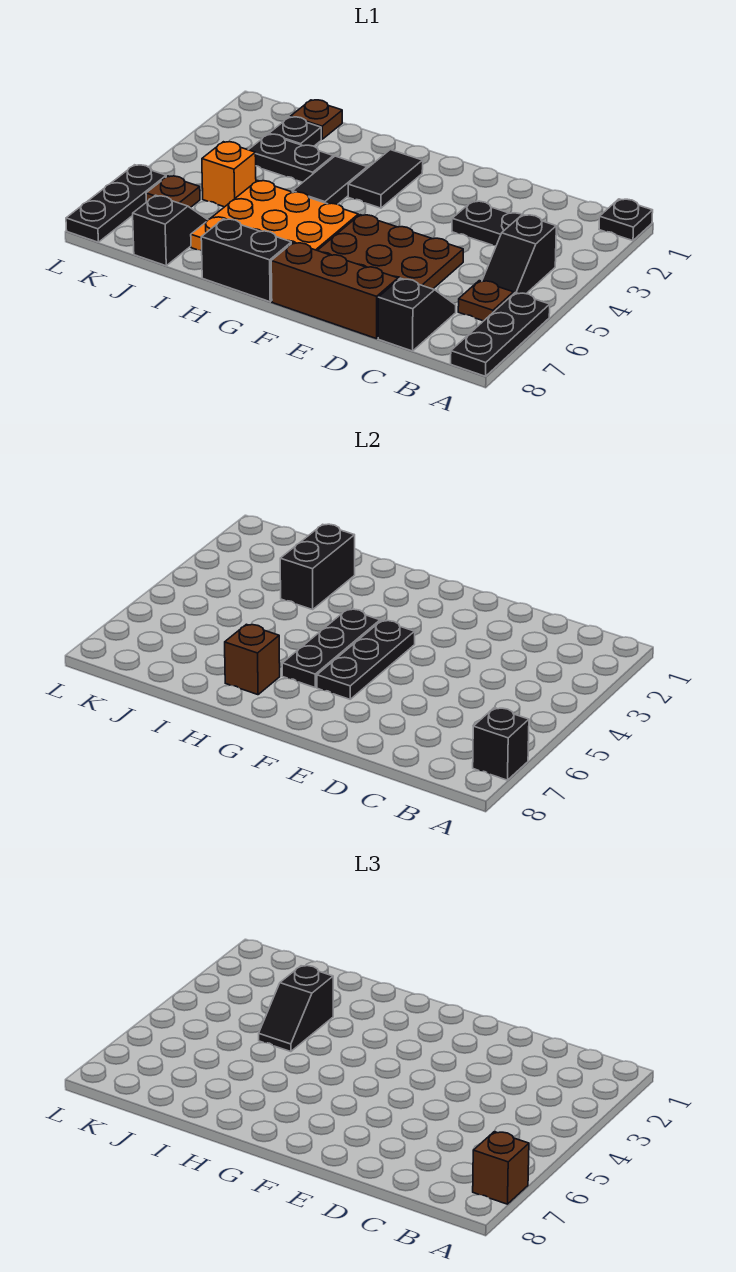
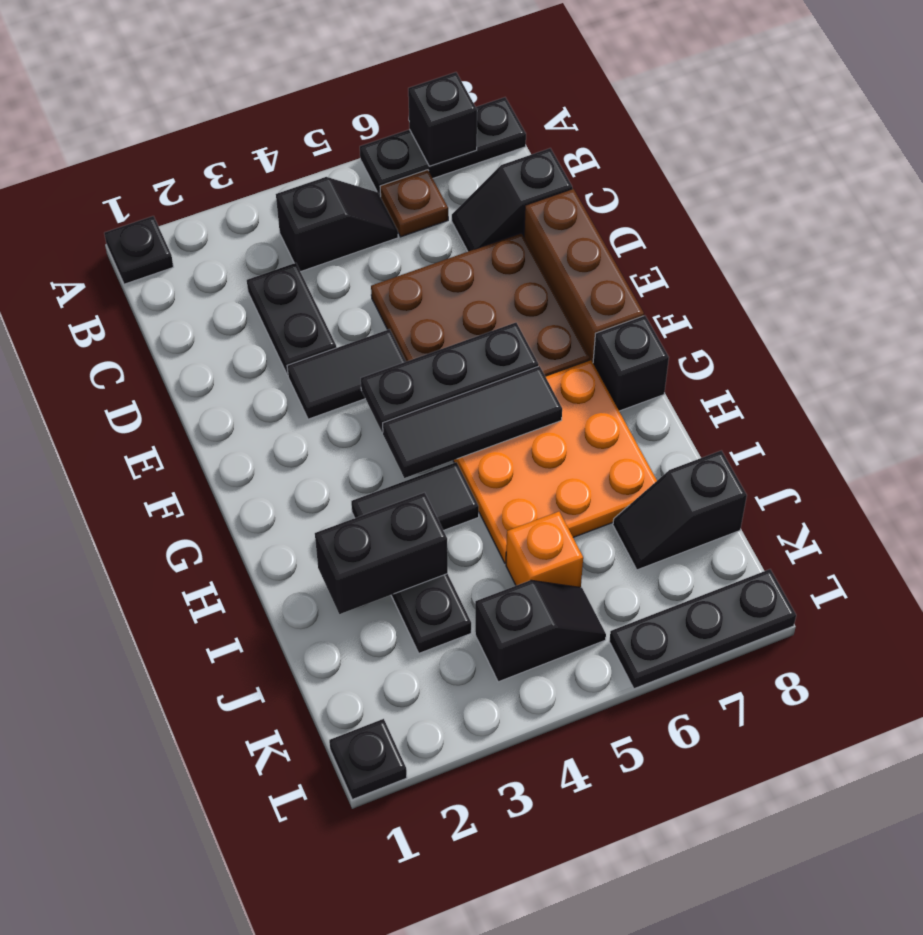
brown 1x1 brick [473,1132,529,1204] -> none
black 1x2 tile [348,150,423,208] -> black 1x2 tile moved to [287,329,406,419]
black 1x3 plate [282,609,380,687] -> black 1x3 tile [383,366,562,478]
black 1x2 brick [201,219,291,302] -> black 1x1 brick [593,316,669,411]
brown 1x1 brick [225,624,280,695] -> none
black 1x2 slope [259,966,333,1052] -> black 1x2 slope moved to [475,580,606,682]
brown 1x1 plate [291,100,342,139] -> none
black 1x1 plate [269,117,321,146] -> black 1x1 plate moved to [329,719,407,800]
brown 1x1 plate [146,176,200,208] -> none

